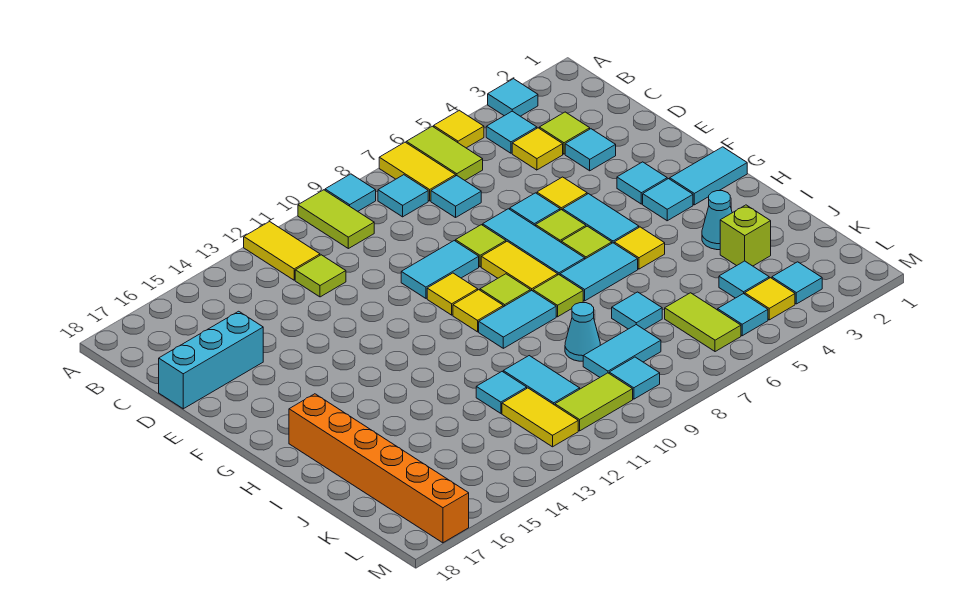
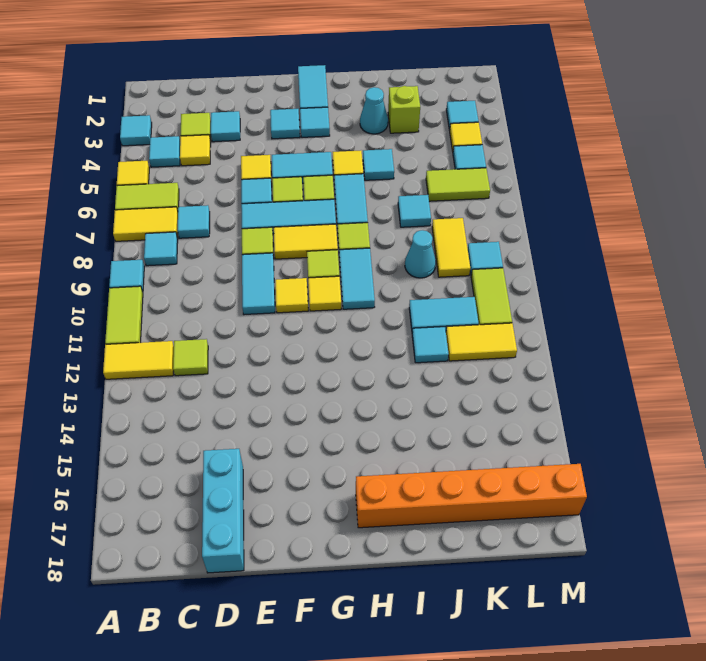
lime 1x2 tile [298,190,374,249] -> lime 1x2 tile turned to [105,286,143,344]
cyan 1x1 tile [719,261,769,298] -> cyan 1x1 tile moved to [363,149,394,180]
cyan 1x2 tile [583,325,661,377] -> yellow 1x2 tile [432,218,470,277]

